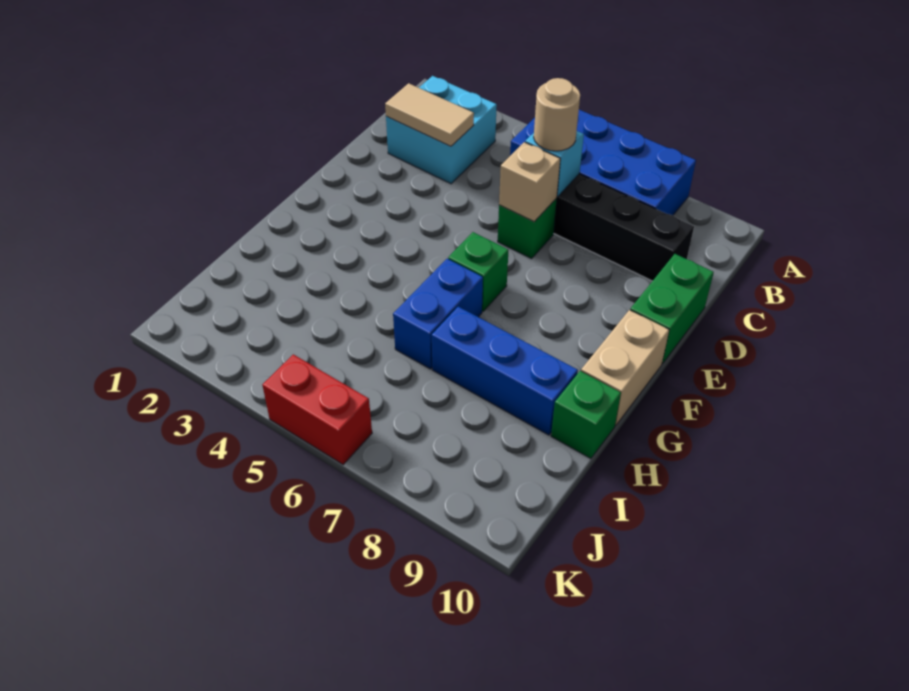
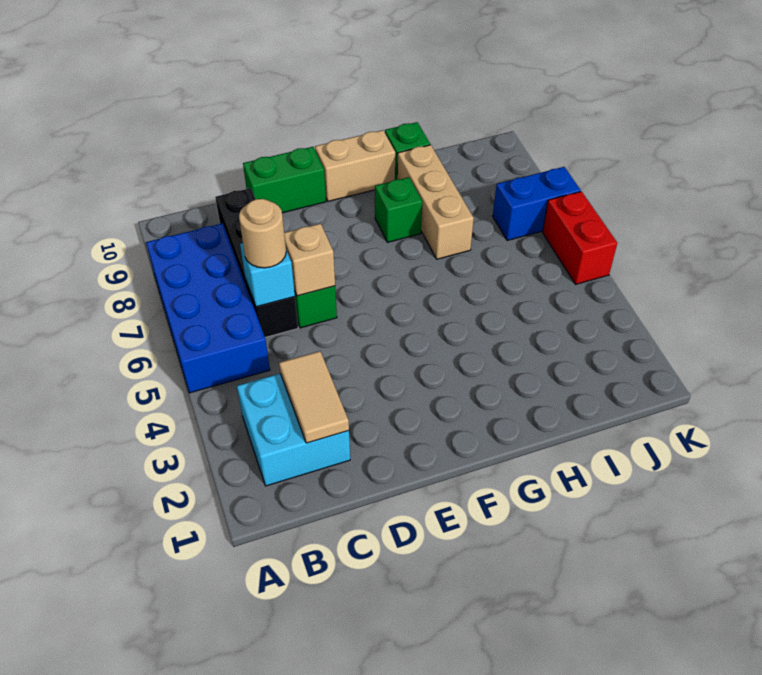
green 1x1 brick [448,232,508,311] -> green 1x1 brick moved to [375,177,422,242]
blue 1x2 brick [393,259,483,369] -> blue 1x2 brick moved to [493,167,581,240]
blue 1x3 brick [432,307,578,435] -> tan 1x3 brick [397,145,474,259]

